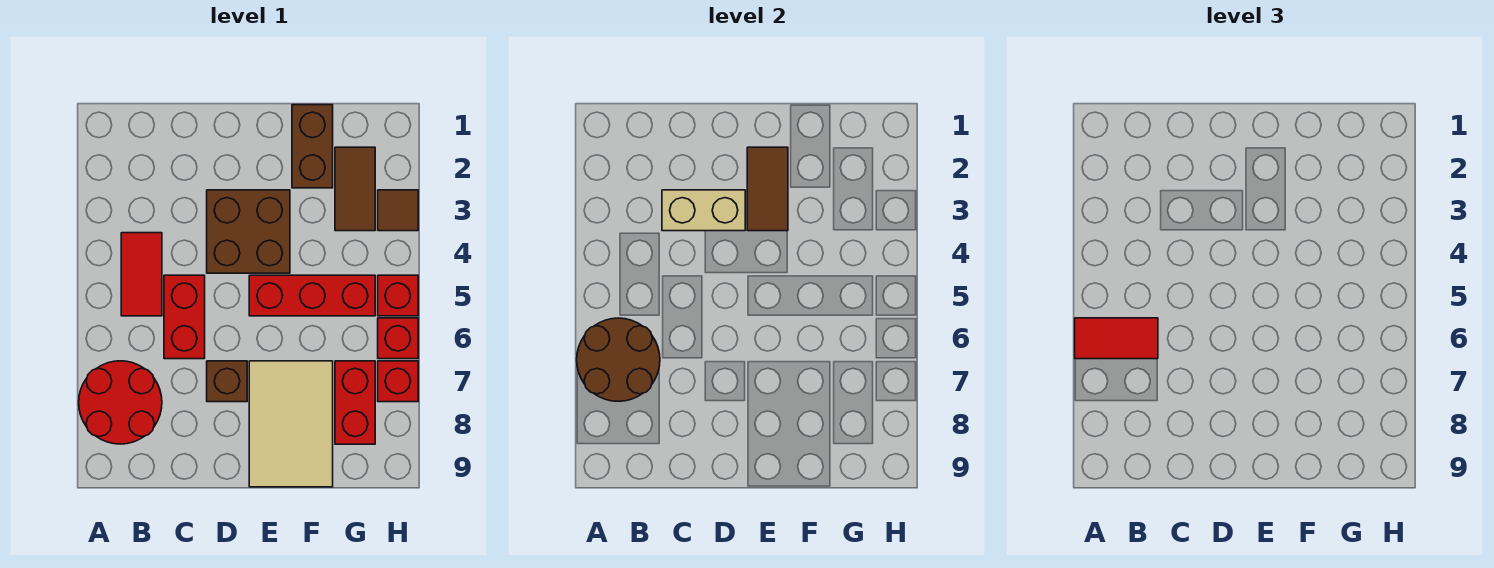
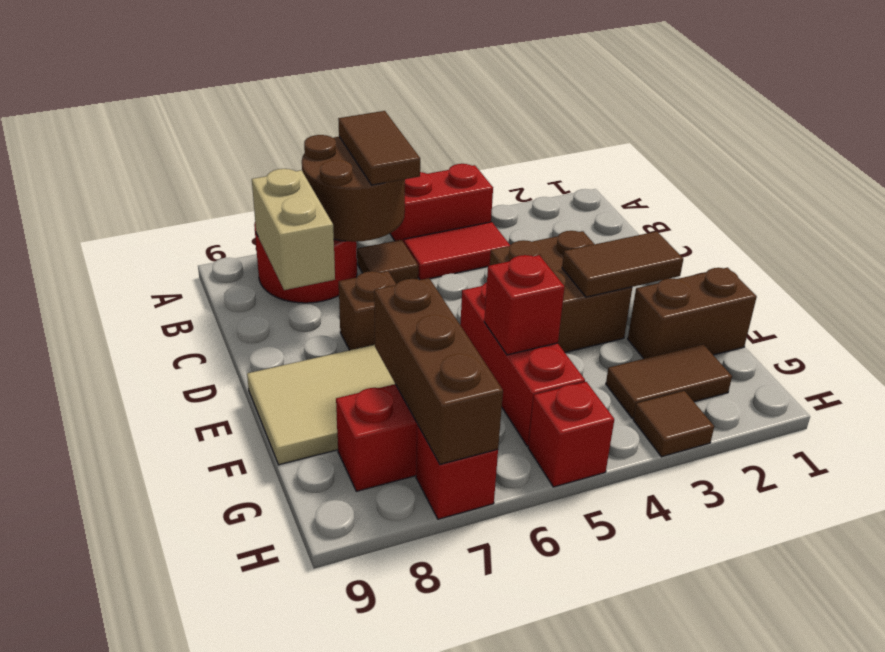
red 1x2 tile [1075,318,1158,359] -> brown 1x2 tile [338,111,420,185]
none -> brown 1x1 tile [357,240,418,284]
tan 1x2 brick [662,190,745,231] -> tan 1x2 brick moved to [252,169,335,290]
red 1x2 brick [164,275,205,359] -> red 1x2 brick moved to [390,164,493,242]
none -> brown 1x3 brick [374,278,503,464]
red 1x1 brick [378,318,418,359] -> red 1x1 brick moved to [484,255,565,355]

